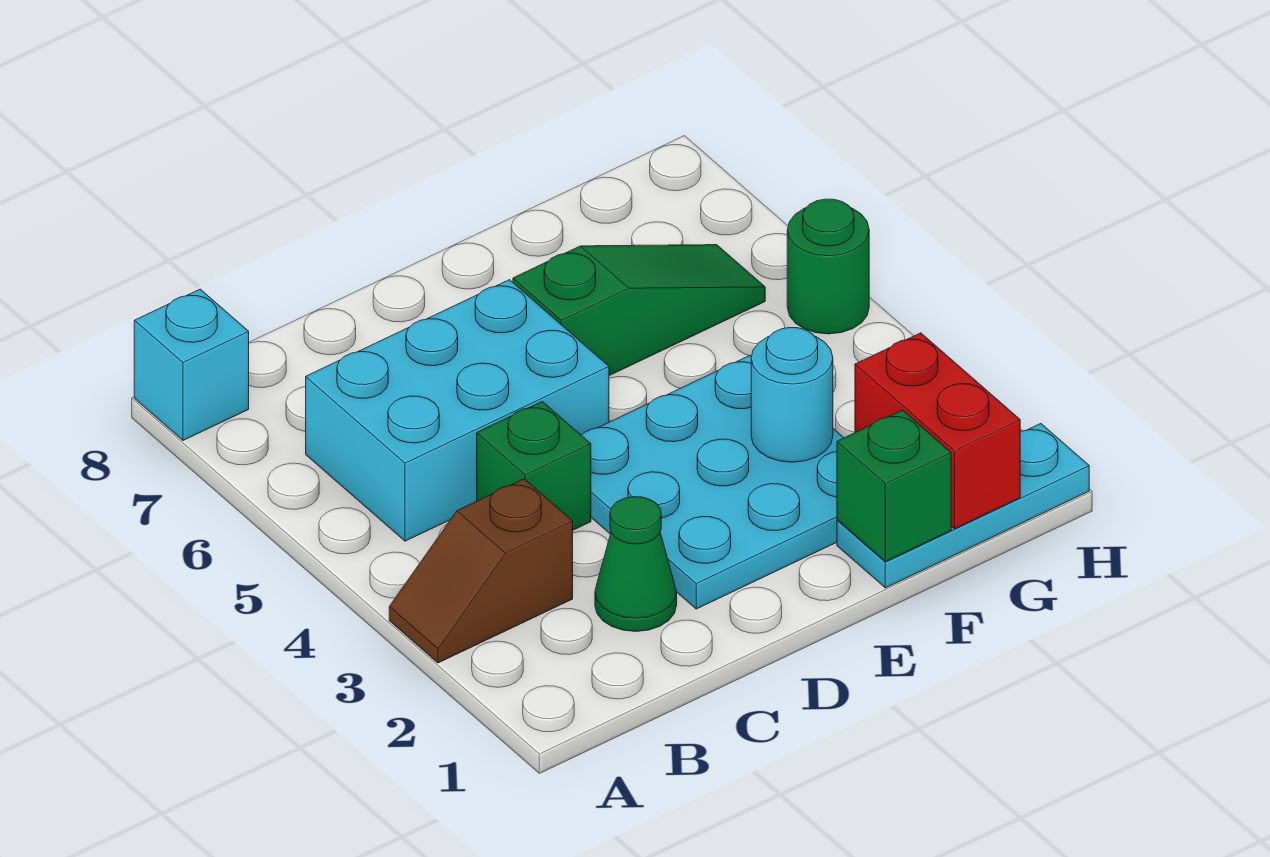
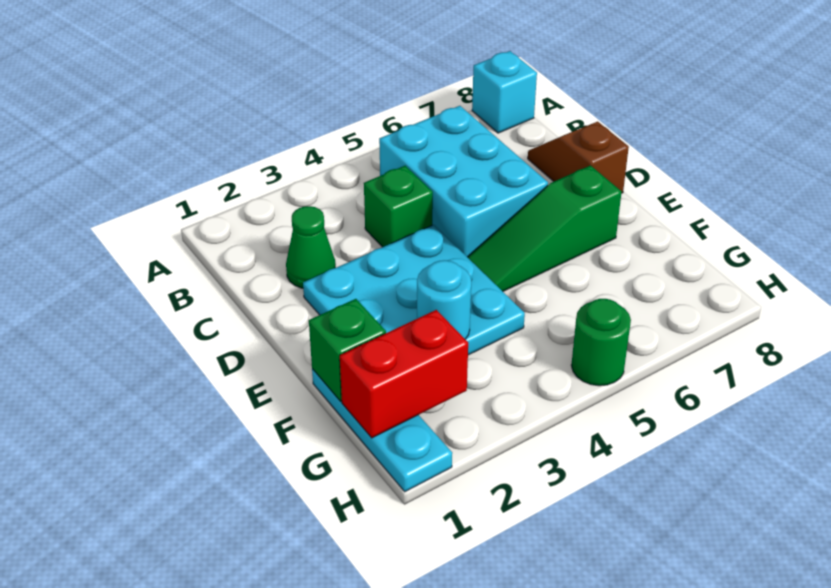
brown 1x2 slope [389,479,573,663] -> brown 1x2 slope moved to [528,122,629,193]
green 1x3 slope [513,245,765,376] -> green 1x3 slope turned to [468,165,622,291]

